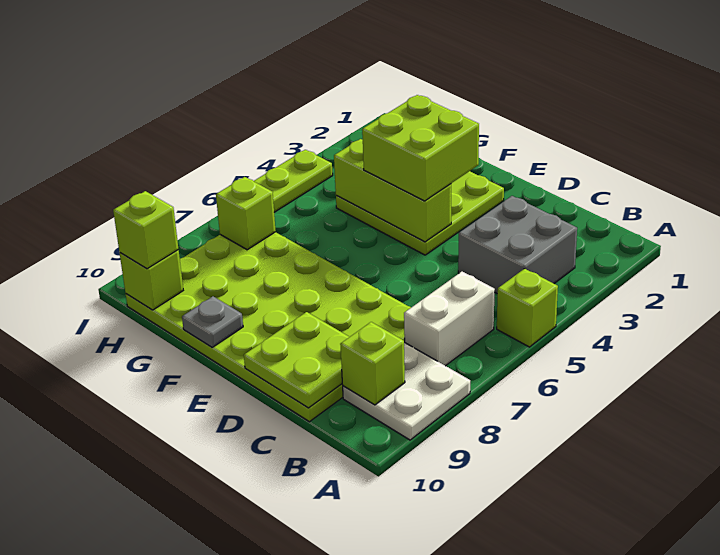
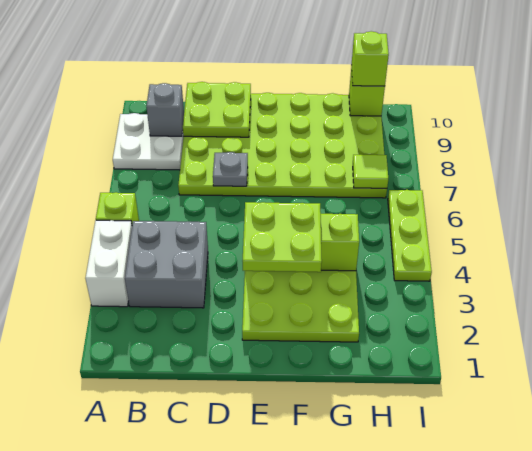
white 1x2 brick [404,272,495,366] -> white 1x2 brick moved to [86,220,132,307]
lime 1x1 brick [340,322,405,405] -> grey 1x1 brick [146,83,184,136]
lime 2x2 brick [362,95,479,201] -> lime 2x2 plate [243,202,322,272]
grey 1x1 plate [182,296,243,347] -> grey 1x1 plate moved to [213,152,248,186]
lime 1x1 brick [216,177,276,250] -> lime 1x1 tile [353,155,388,188]

